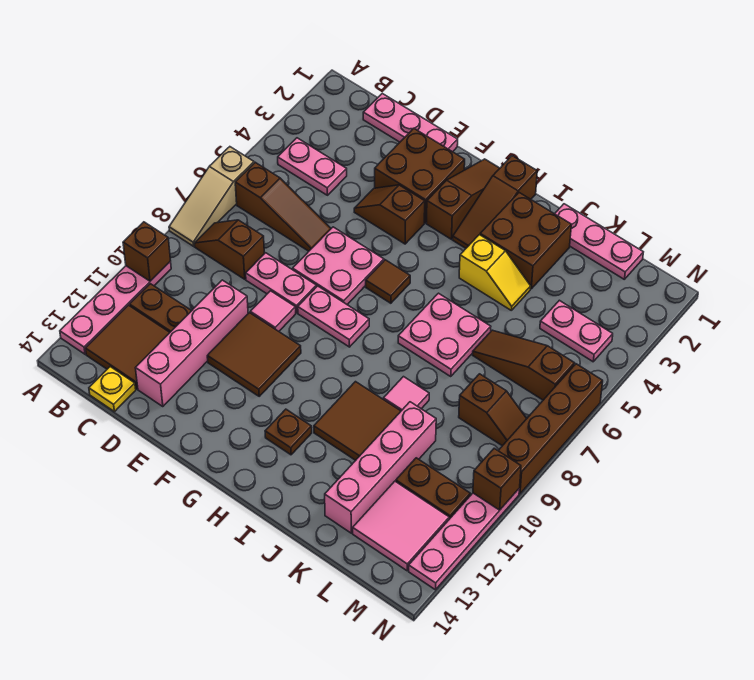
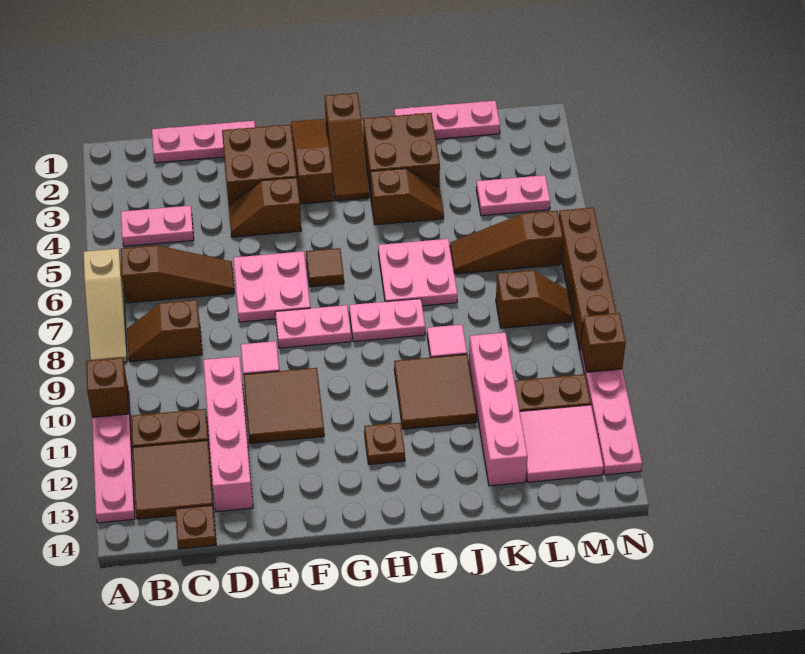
yellow 1x1 plate [89,367,136,412] -> brown 1x1 plate [175,505,216,549]
pink 1x2 plate [246,253,316,313] -> pink 1x2 plate moved to [349,299,425,342]
yellow 1x2 slope [459,235,531,310] -> brown 1x2 slope [370,168,444,225]

